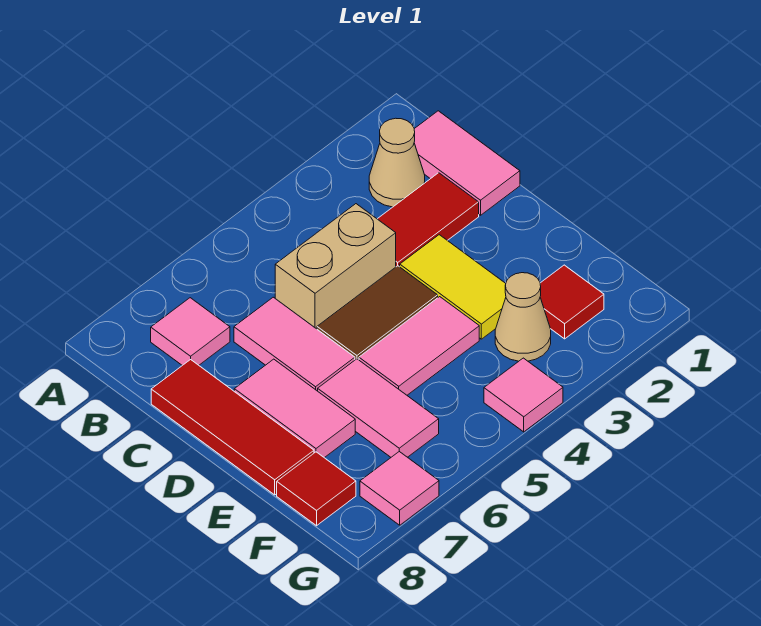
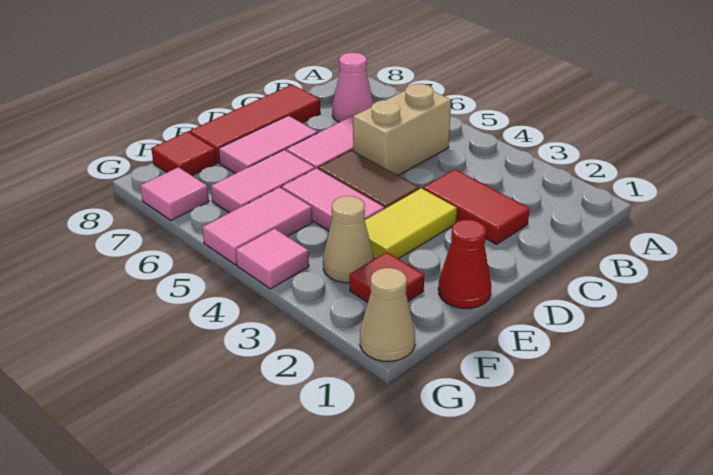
pink 1x2 tile [414,111,520,215] -> pink 1x2 tile moved to [202,187,312,265]
tan 1x1 cone [369,118,425,207] -> tan 1x1 cone moved to [360,268,415,361]
pink 1x1 tile [151,298,230,365] -> pink 1x1 cone [332,53,374,122]
tan 1x2 brick [275,204,396,329] -> tan 1x2 brick turned to [353,84,451,176]
none -> red 1x1 cone [438,219,491,308]

